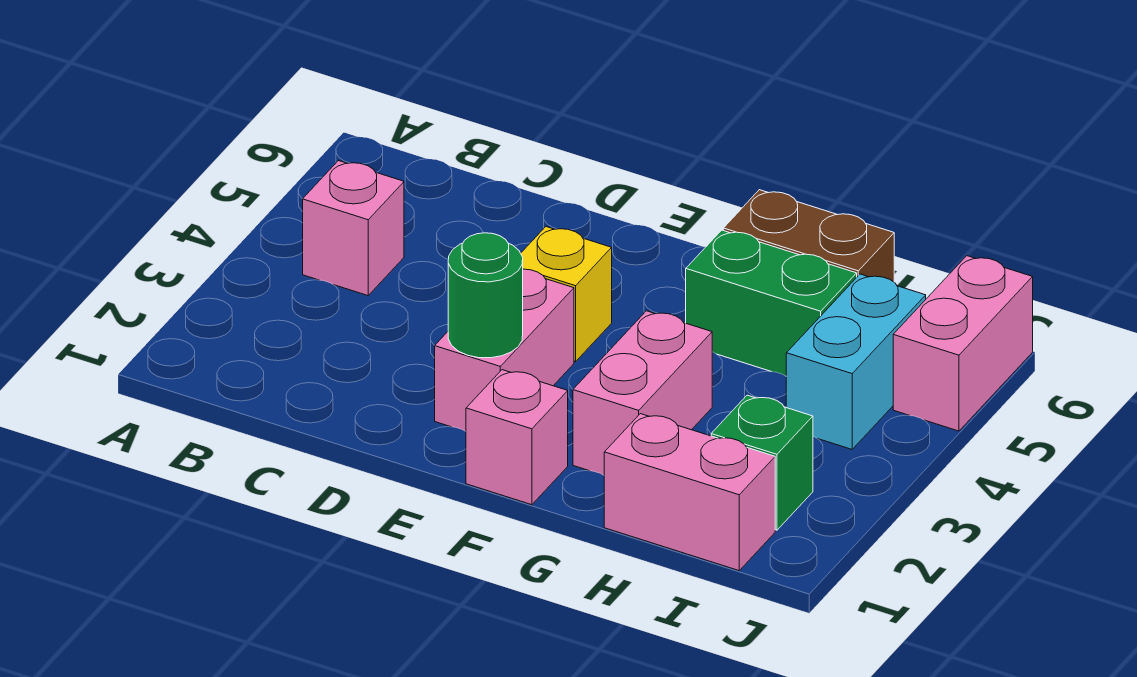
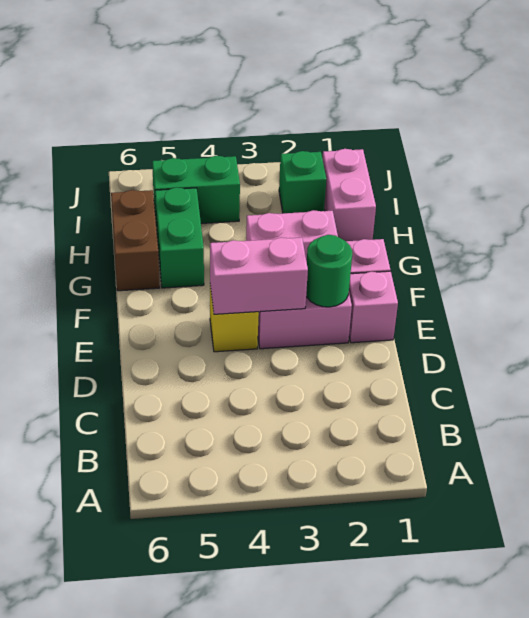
pink 1x1 brick [303,161,404,296] -> pink 1x1 brick moved to [349,271,398,343]
cyan 1x2 brick [786,274,926,449] -> green 1x2 brick [152,156,240,223]
pink 1x2 brick [893,256,1033,431] -> pink 1x2 brick moved to [210,237,308,314]

